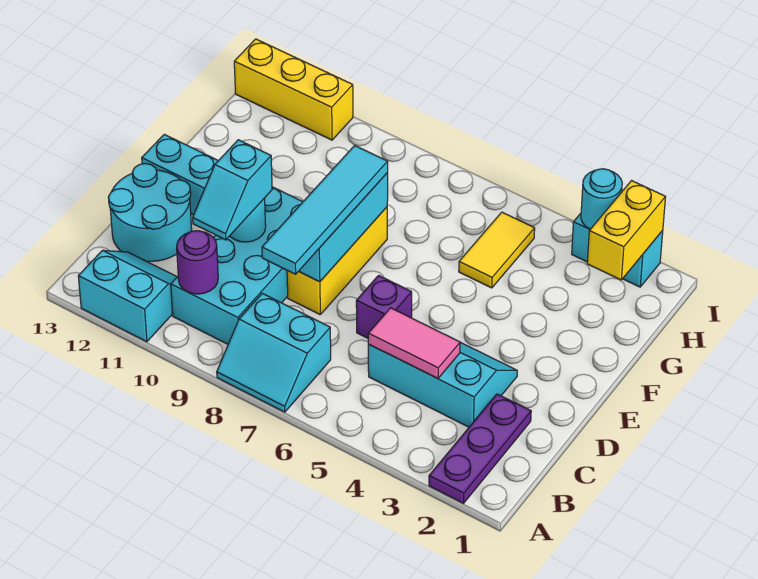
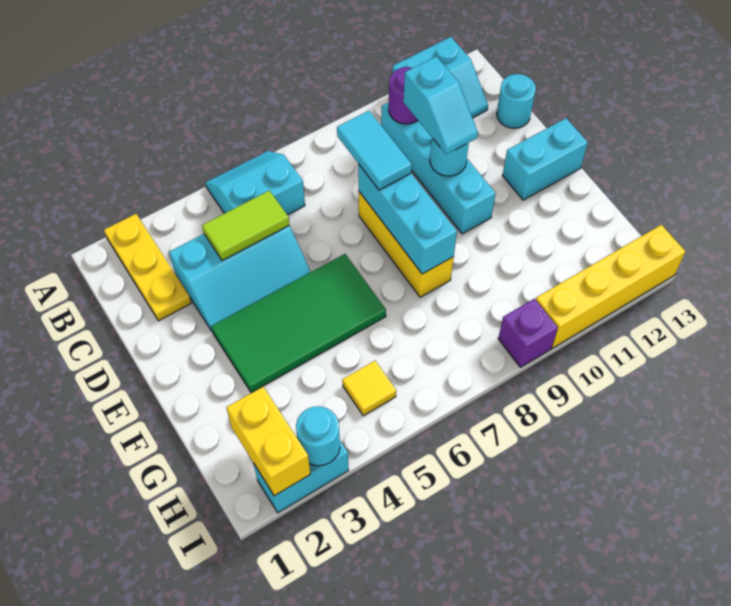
purple 1x3 plate [429,394,531,503] -> yellow 1x3 plate [104,214,191,321]
cyan 2x2 slope [217,293,331,412] -> cyan 2x2 slope moved to [205,151,305,215]
cyan 2x4 brick [171,187,303,344] -> cyan 1x4 brick [381,102,496,234]
pink 1x2 tile [368,308,460,379] -> lime 1x2 tile [202,190,289,261]
cyan 1x4 tile [262,146,388,274] -> cyan 1x2 tile [337,111,412,190]
cyan 1x2 slope [193,140,272,240] -> cyan 1x2 slope turned to [403,56,478,154]
cyan 2x2 round brick [108,164,192,261] -> cyan 1x1 round brick [497,74,536,128]
purple 1x1 brick [356,276,412,338] -> purple 1x1 brick moved to [498,299,558,367]
none -> green 2x4 tile [211,254,386,393]
yellow 1x2 tile [459,212,535,288] -> yellow 1x1 tile [342,361,396,416]
yellow 1x3 brick [234,39,353,140] -> yellow 1x4 brick [536,225,686,348]

